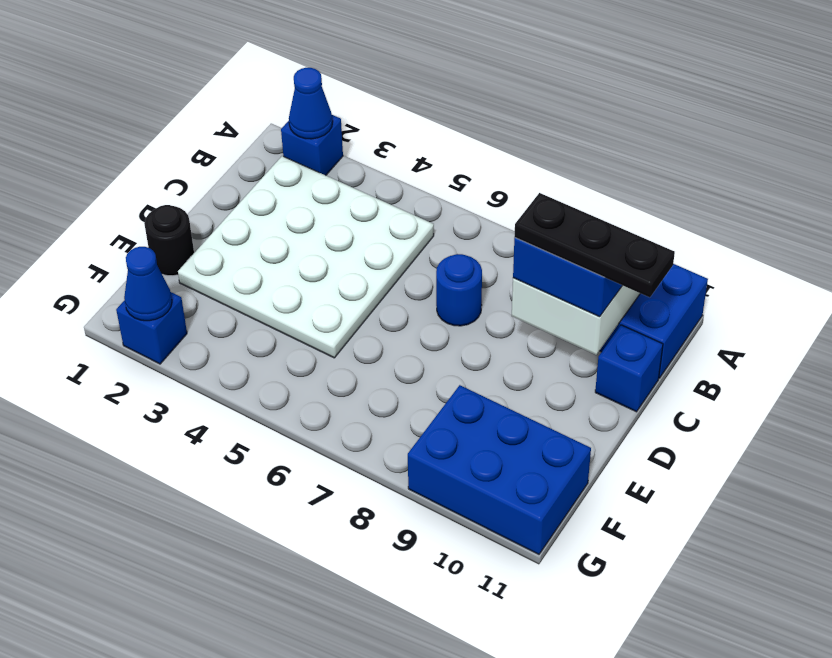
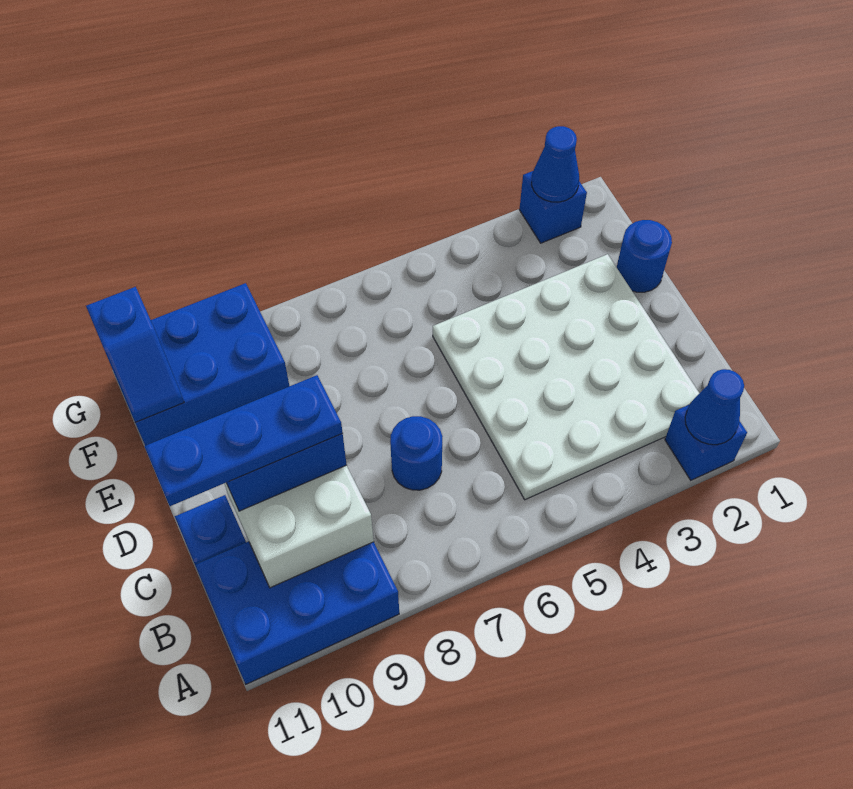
black 1x3 plate [514,193,675,297] -> blue 1x3 plate [144,375,343,506]
black 1x1 round brick [144,205,194,276] -> blue 1x1 round brick [617,220,672,292]
none -> blue 1x2 slope [86,287,184,423]

